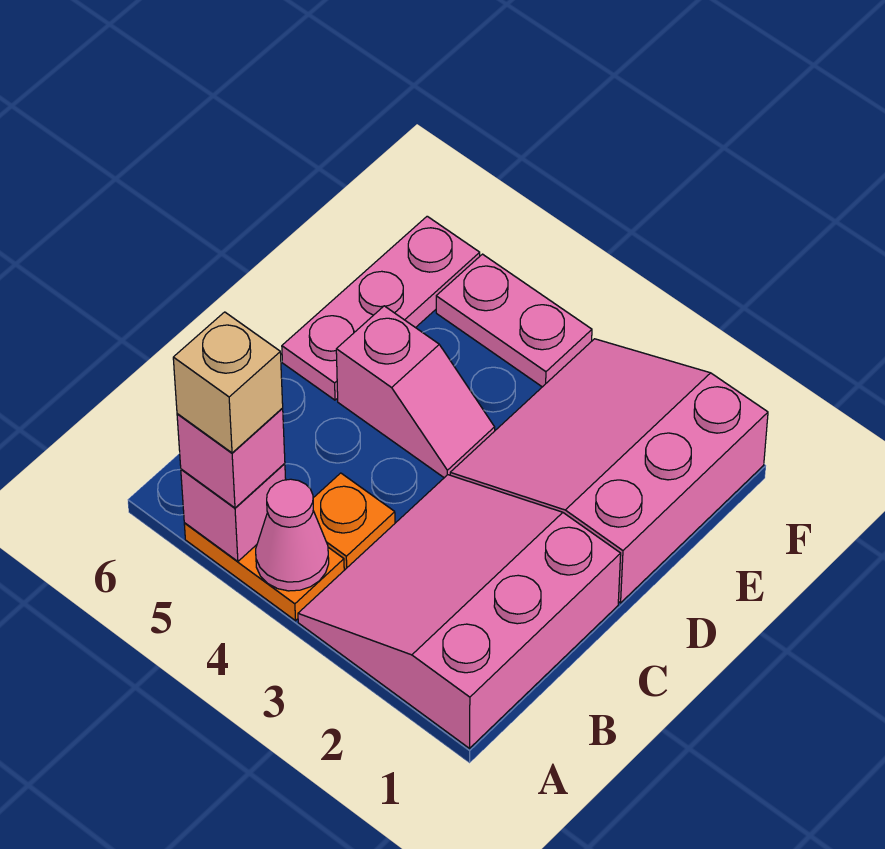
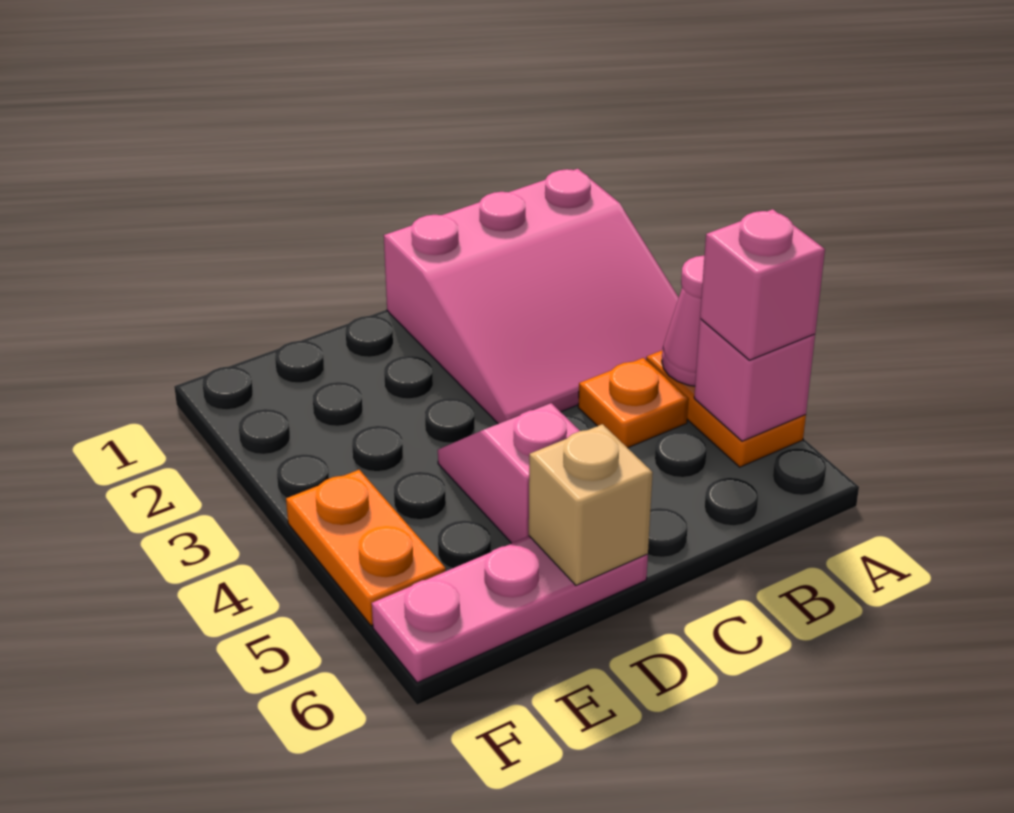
tan 1x1 brick [173,312,283,453] -> tan 1x1 brick moved to [529,424,653,585]
pink 3x3 slope [450,339,768,603] -> none
pink 1x2 plate [436,254,592,387] -> orange 1x2 plate [286,470,446,626]

